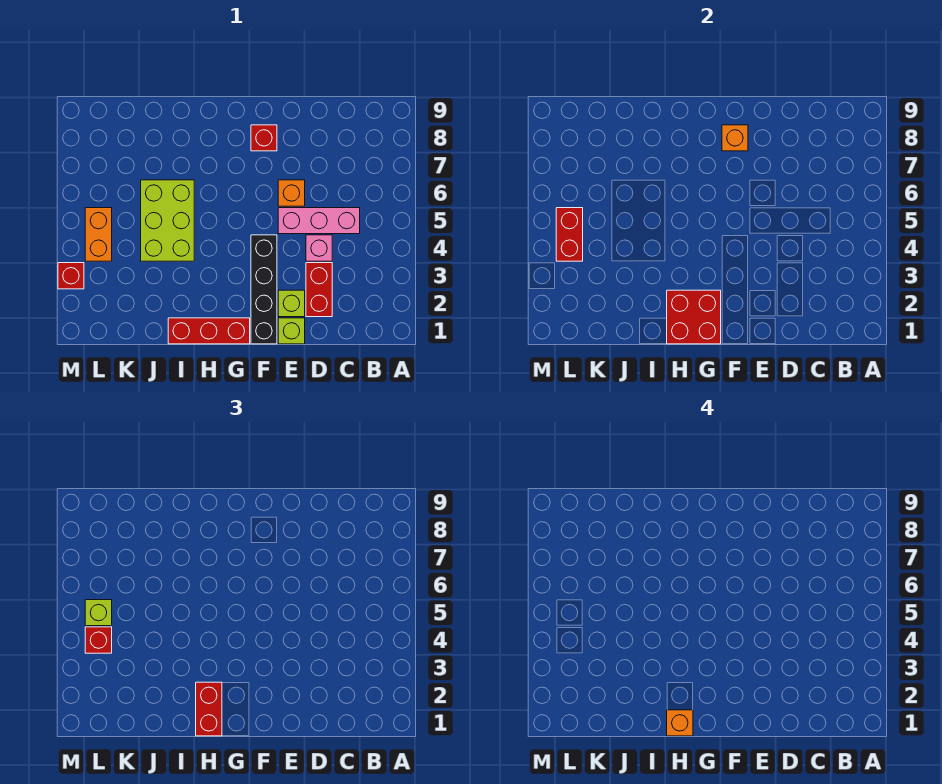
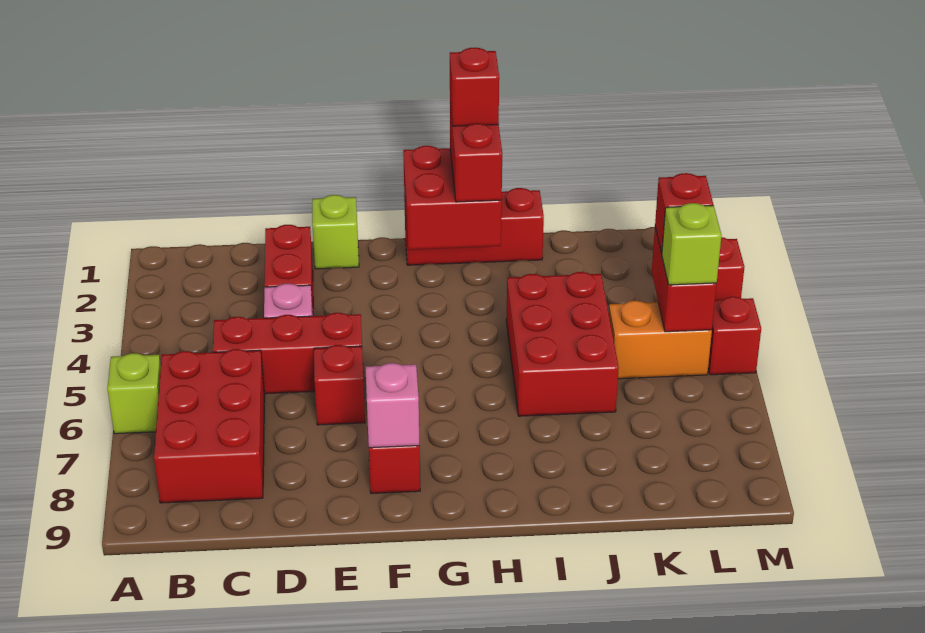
none -> red 2x3 brick [154,349,265,503]
pink 1x3 brick [278,208,360,234] -> red 1x3 brick [213,313,362,394]
lime 1x1 brick [278,290,305,317] -> lime 1x1 brick moved to [107,353,161,434]
orange 1x1 brick [278,180,305,206] -> red 1x1 brick [314,345,365,425]
black 1x4 brick [251,235,277,344] -> none
orange 1x1 brick [722,125,748,151] -> pink 1x1 brick [365,363,419,448]
orange 1x1 brick [667,710,693,736] -> red 1x1 brick [450,48,499,126]
lime 2x3 brick [141,180,194,261] -> red 2x3 brick [506,272,619,416]
orange 1x2 brick [85,208,112,261] -> orange 1x2 brick turned to [609,301,712,379]
none -> red 1x1 brick [708,297,761,375]

